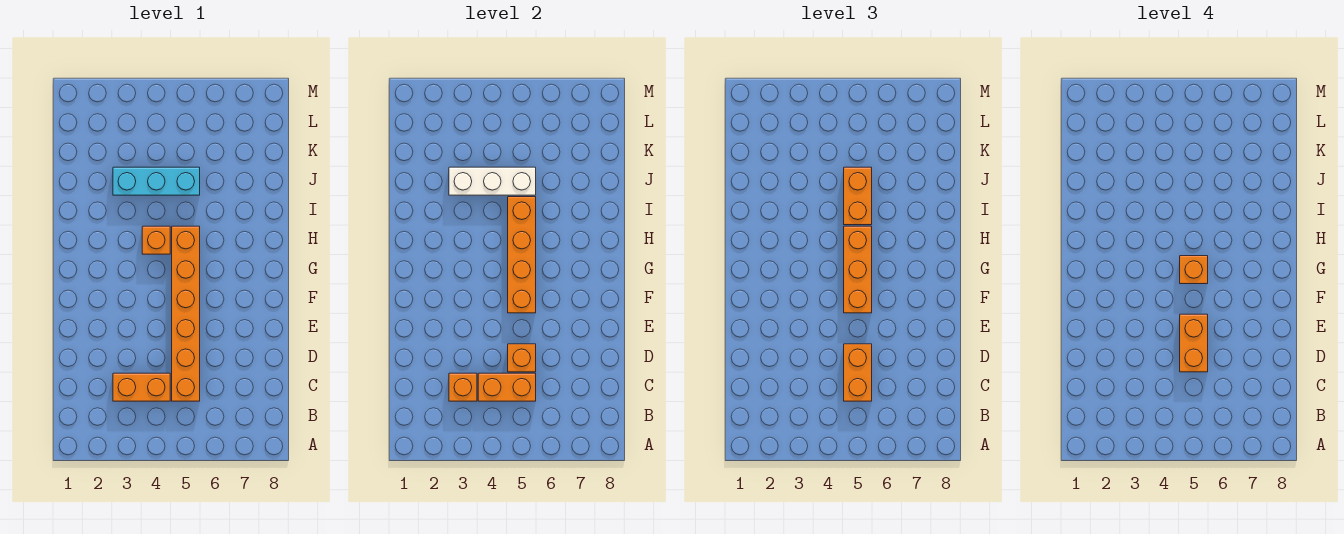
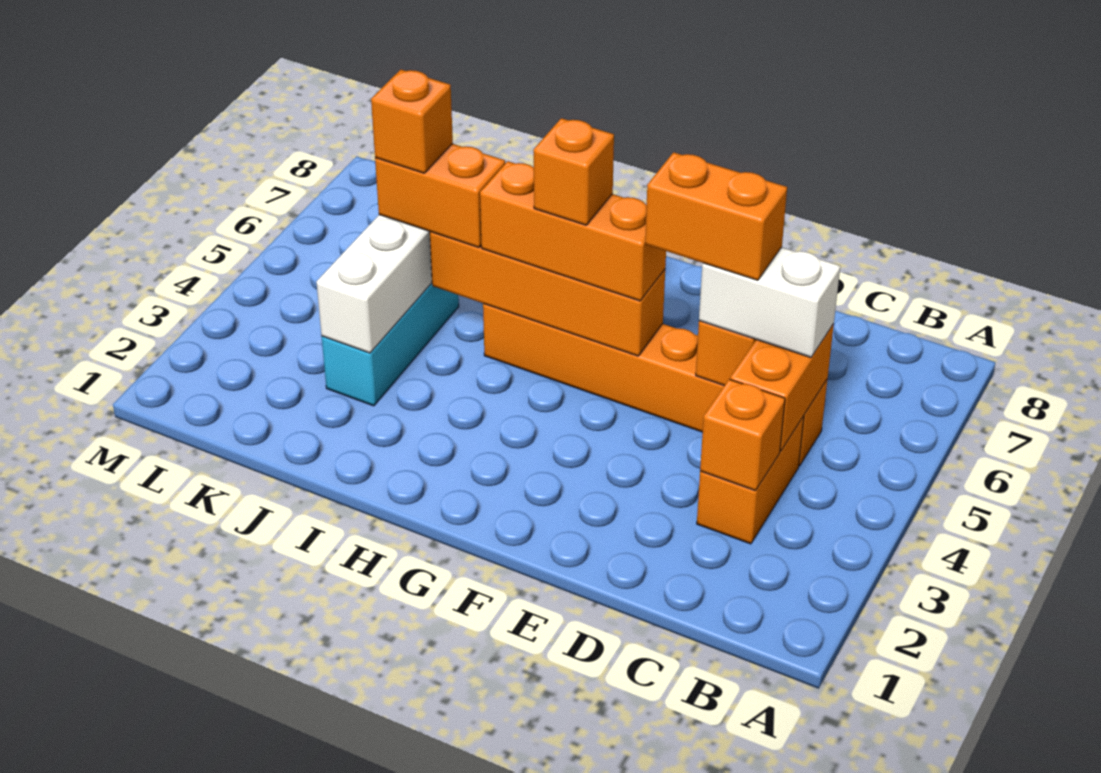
orange 1x2 brick [844,344,872,401] -> white 1x2 brick [699,247,840,358]
orange 1x1 brick [142,226,170,254] -> orange 1x1 brick moved to [371,70,453,173]

